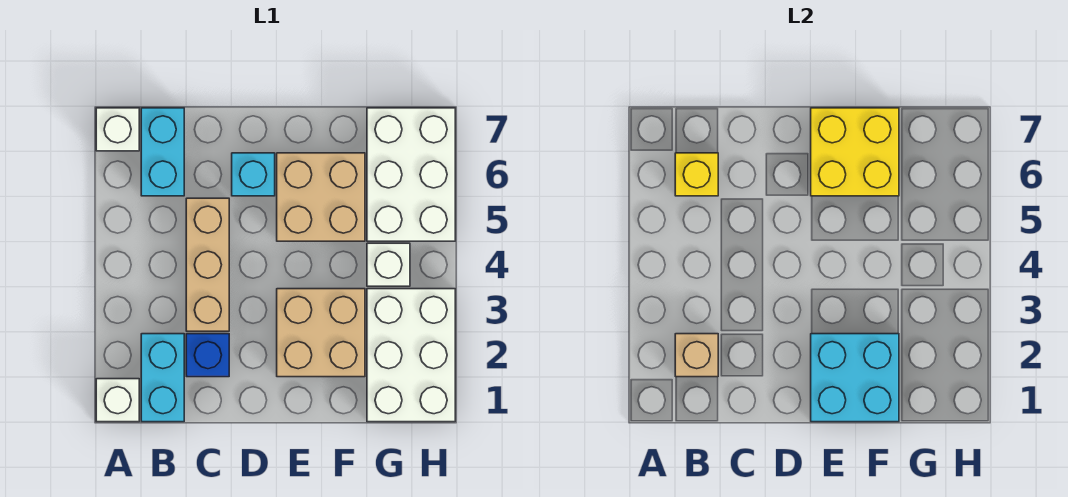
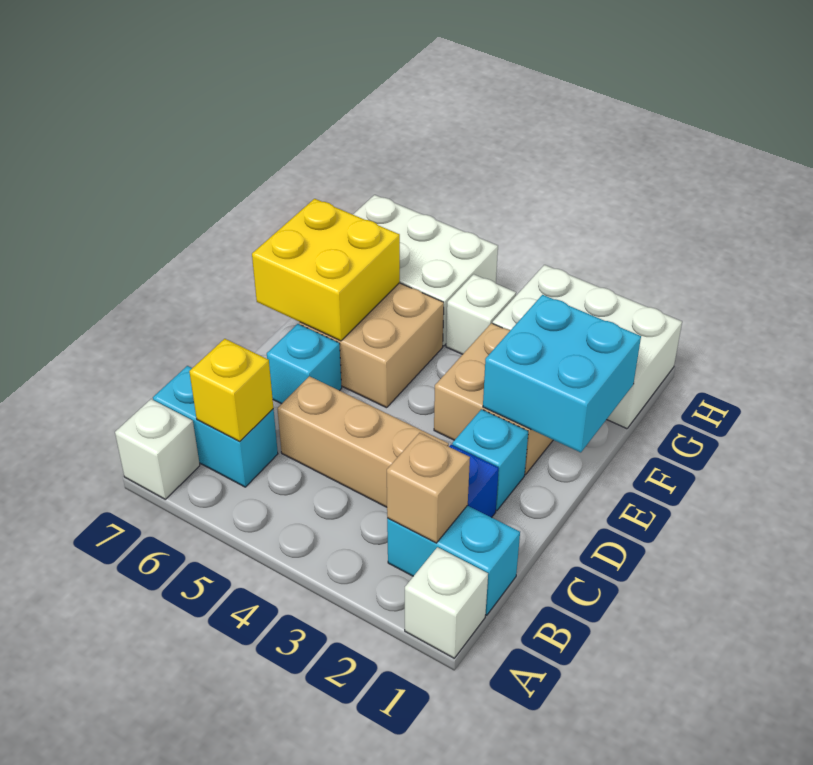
none -> cyan 1x1 brick [452,409,528,510]

